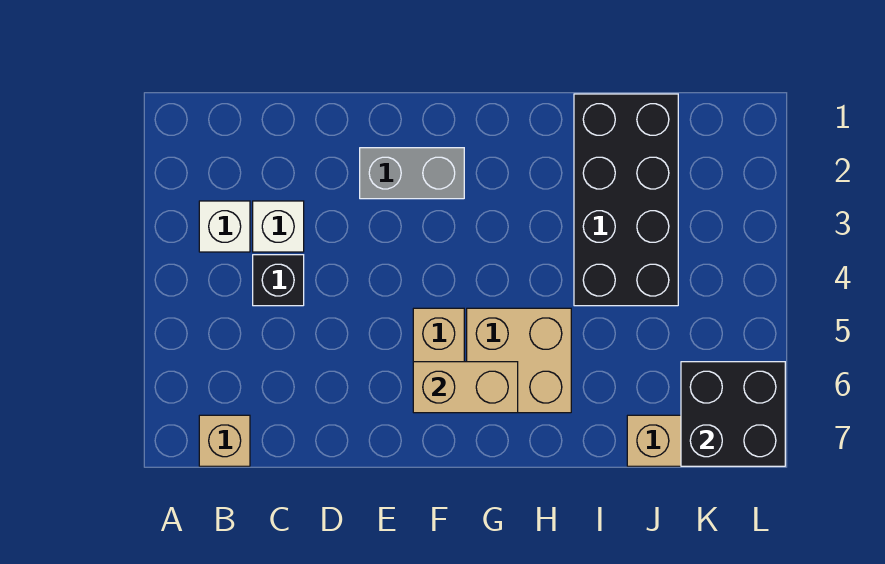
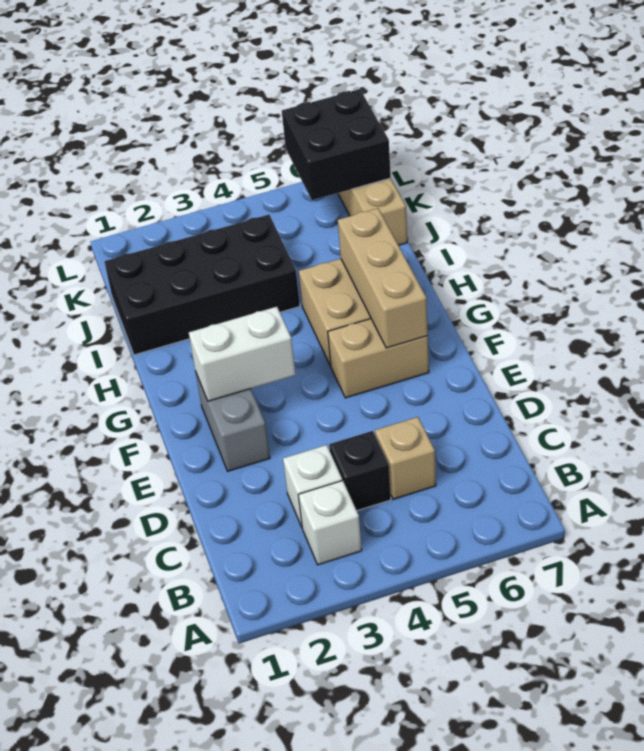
tan 1x1 brick [199,415,250,466] -> tan 1x1 brick moved to [375,417,436,499]
none -> white 1x2 brick [189,307,296,401]
tan 1x2 brick [413,362,518,413] -> tan 1x3 brick [338,208,428,348]

